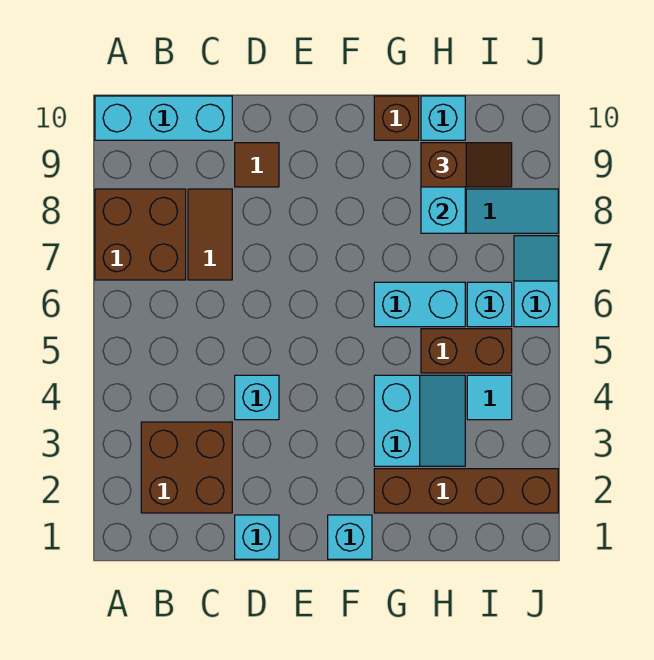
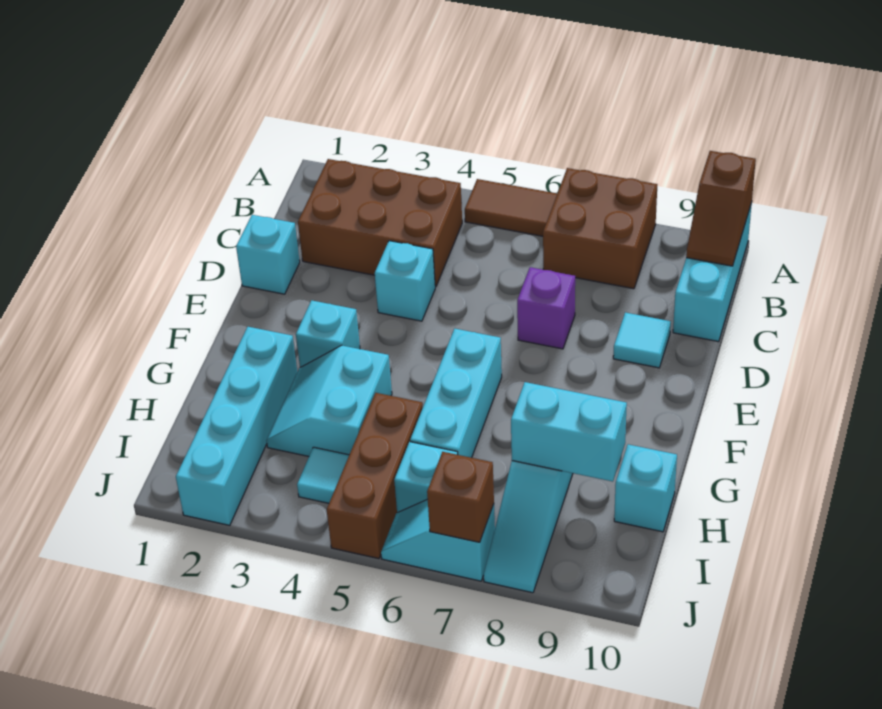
brown 2x2 brick [141,422,232,513] -> brown 2x3 brick [298,159,462,287]
brown 1x2 tile [188,189,232,280] -> brown 1x2 tile moved to [465,179,557,236]
none -> purple 1x1 brick [517,267,575,349]
brown 1x1 tile [235,143,279,187] -> cyan 1x1 tile [613,312,671,368]
cyan 1x1 brick [328,515,372,559] -> cyan 1x1 brick moved to [296,300,360,367]
brown 1x4 brick [374,469,558,513] -> cyan 1x4 brick [176,327,297,525]
cyan 2x2 slope [374,375,465,466] -> cyan 2x2 slope turned to [267,345,392,456]
cyan 1x2 brick [374,282,465,327] -> cyan 1x3 brick [410,329,502,458]
brown 1x1 brick [374,96,419,140] -> brown 1x1 brick moved to [427,452,494,542]
brown 1x2 brick [421,329,512,373] -> brown 1x3 brick [327,393,423,559]
brown 1x2 slope [421,143,512,187] -> brown 1x2 slope moved to [686,151,756,266]
cyan 1x2 slope [514,236,558,327] -> cyan 1x2 slope turned to [381,499,495,581]

